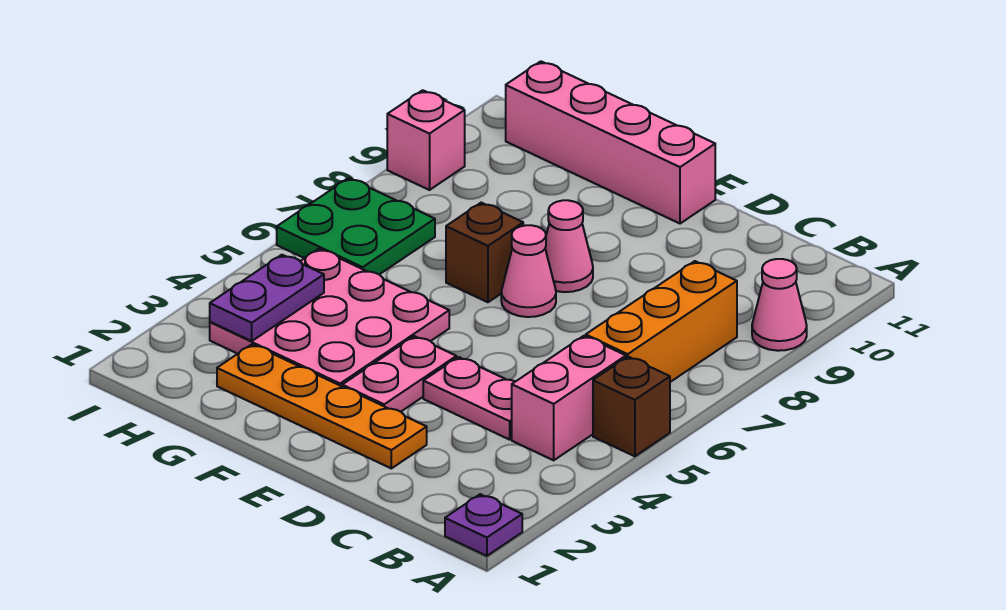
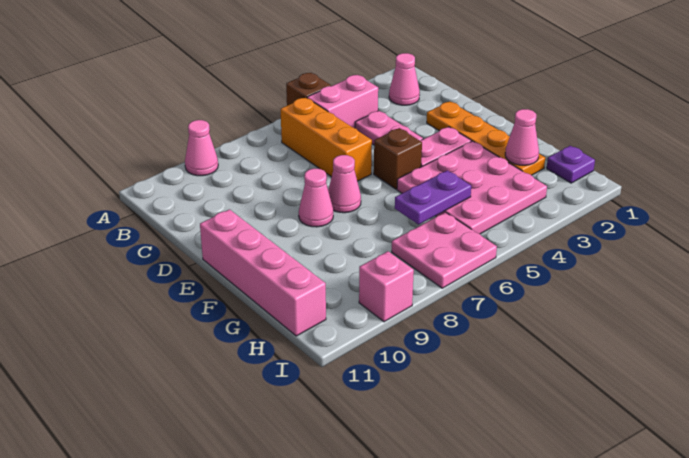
purple 1x1 plate [445,494,522,556] -> purple 1x1 plate moved to [547,146,595,183]
none -> pink 1x1 cone [389,53,420,105]
orange 1x3 brick [586,261,737,382] -> orange 1x3 brick turned to [281,98,372,181]
brown 1x1 brick [446,203,523,302] -> brown 1x1 brick moved to [374,128,422,189]
none -> pink 1x1 cone [505,109,539,165]
purple 1x2 plate [210,255,324,341] -> purple 1x2 plate moved to [395,170,471,225]
green 2x2 plate [277,178,435,275] -> pink 2x2 plate [392,212,497,288]

